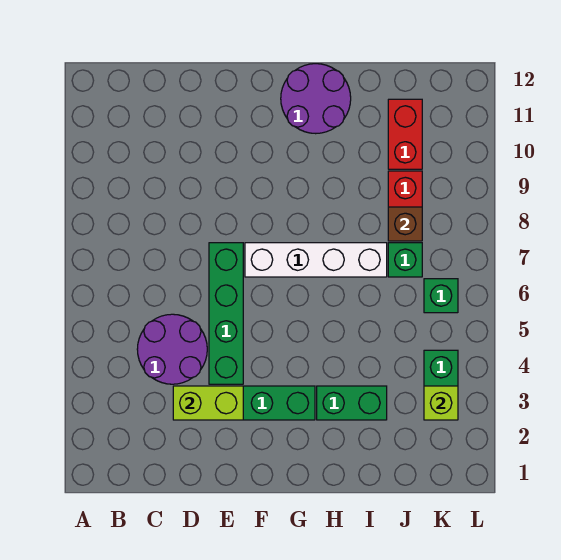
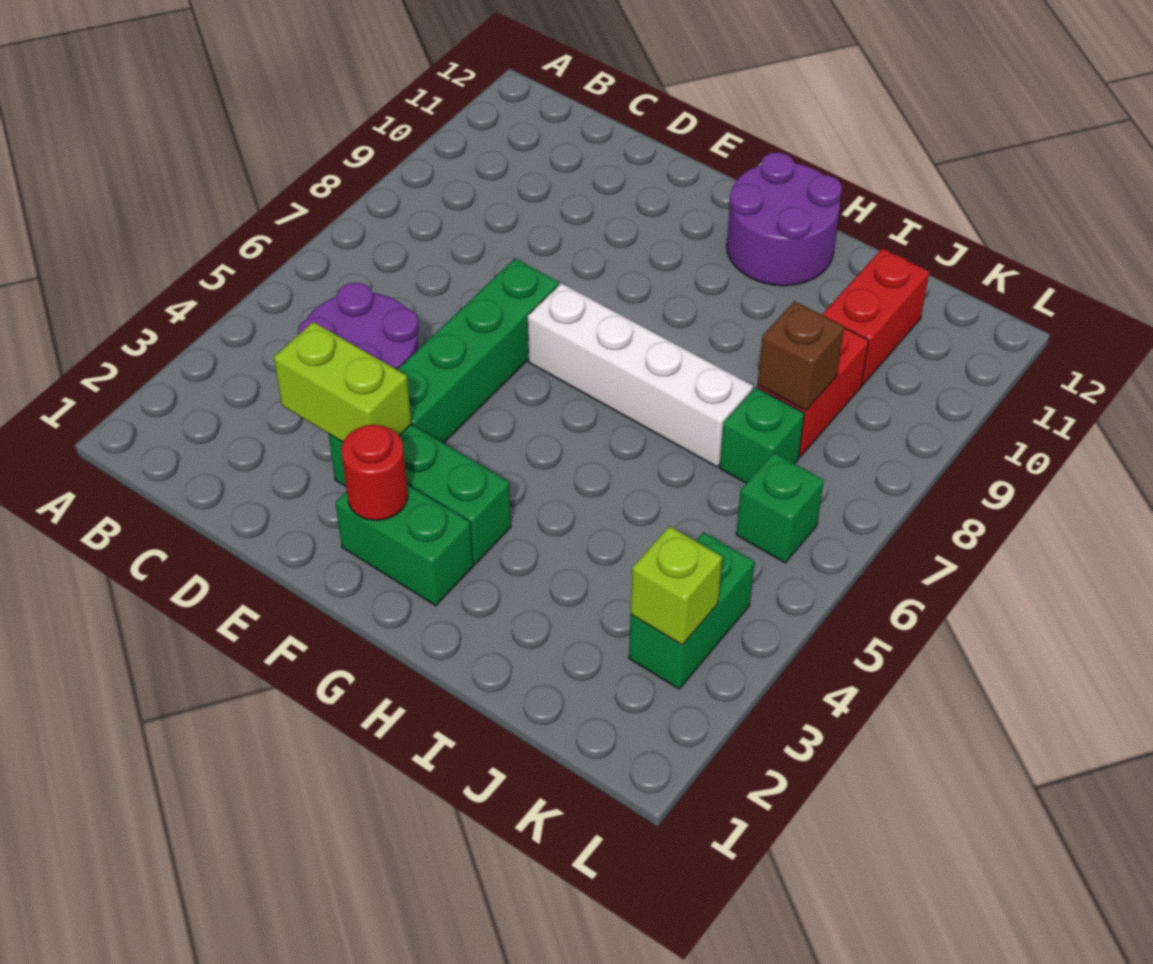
none -> red 1x1 round brick [341,425,408,520]
green 1x2 brick [317,386,387,420] -> green 1x2 brick moved to [335,484,473,606]

